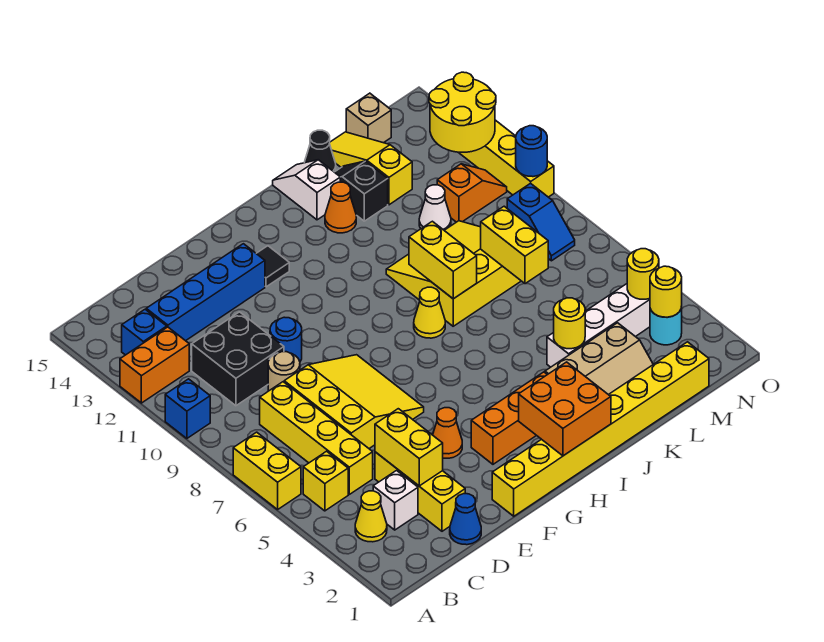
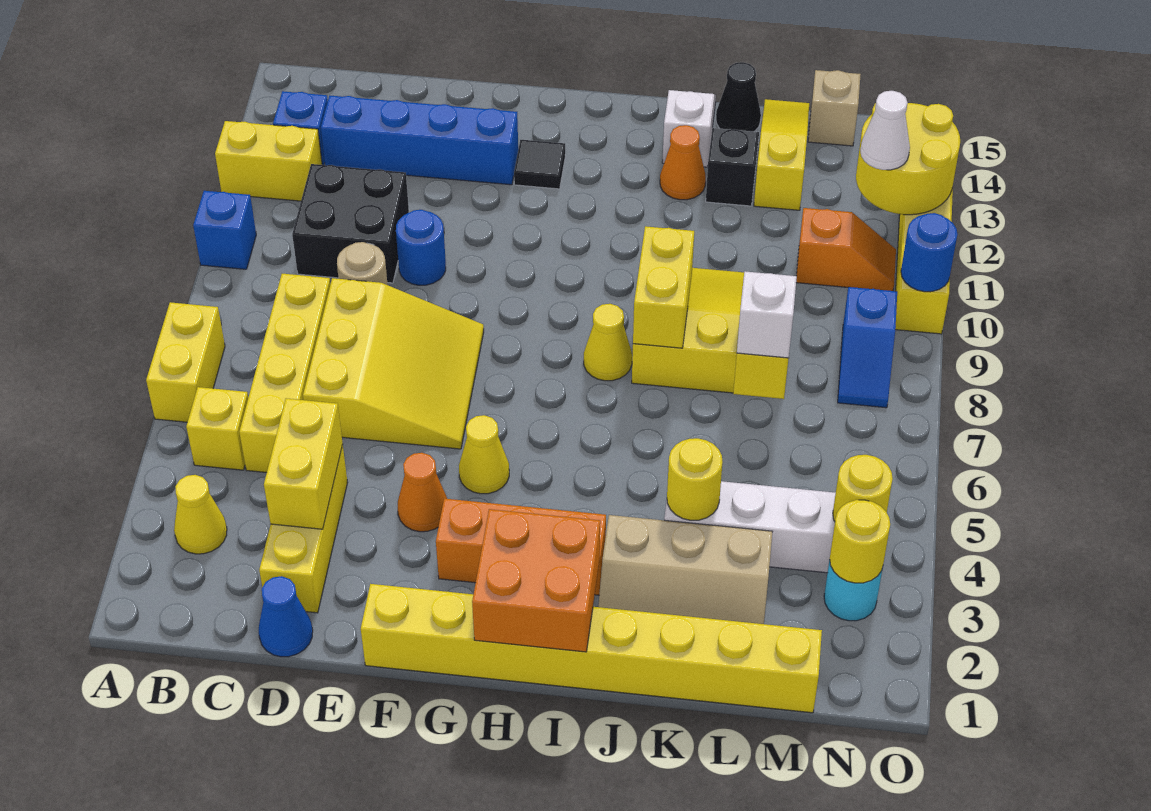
orange 1x2 brick [120,327,189,403] -> yellow 1x2 brick [215,121,322,201]
white 1x1 brick [373,471,418,530] -> white 1x1 brick moved to [737,271,797,358]
none -> yellow 1x1 cone [459,415,509,494]
white 1x1 cone [419,185,451,230] -> white 1x1 cone moved to [860,91,910,170]

